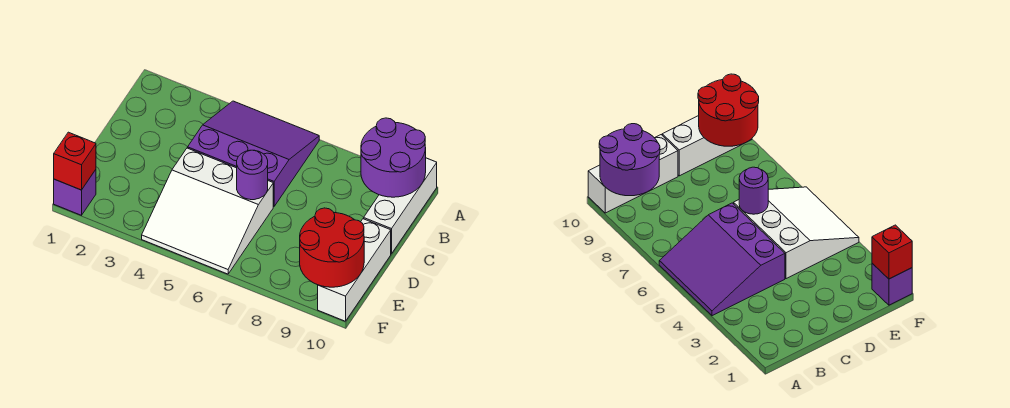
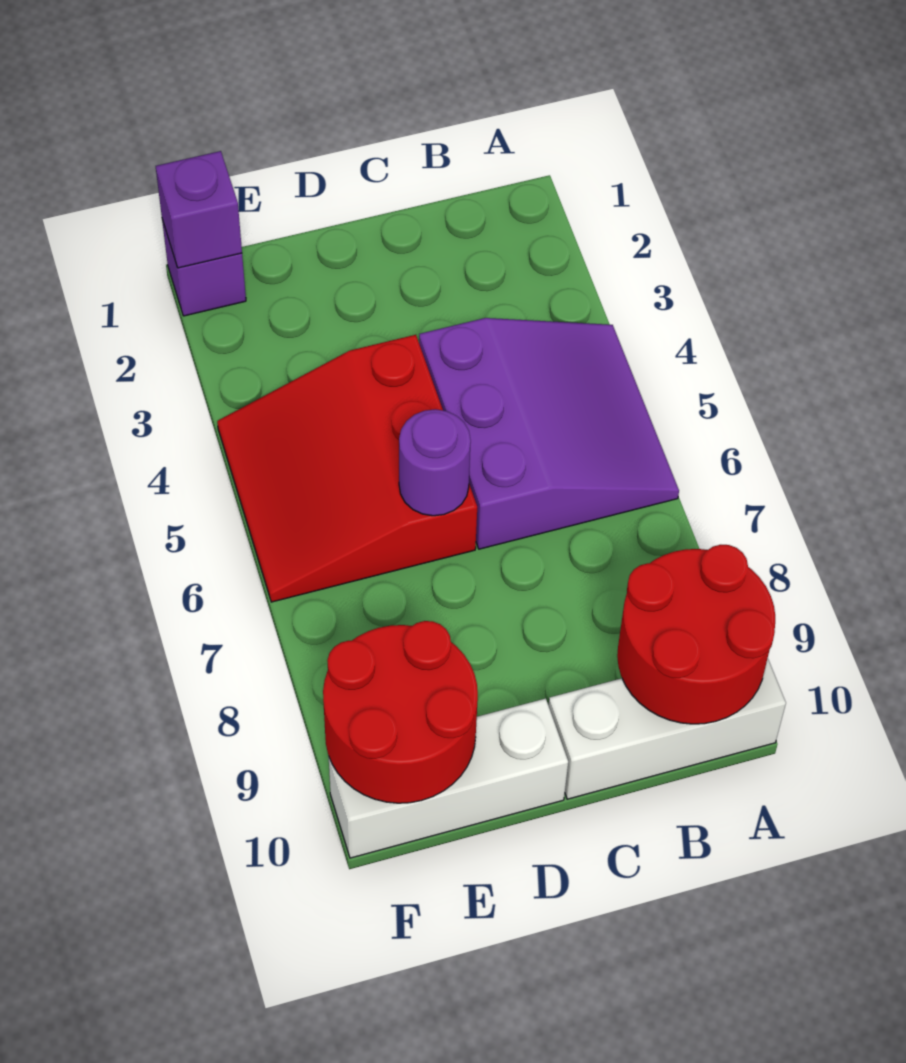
purple 2x2 round brick [361,118,426,197] -> red 2x2 round brick [617,545,775,724]
white 3x3 slope [142,148,273,274] -> red 3x3 slope [217,335,477,602]
red 1x1 brick [54,132,96,190] -> purple 1x1 brick [156,151,242,268]

